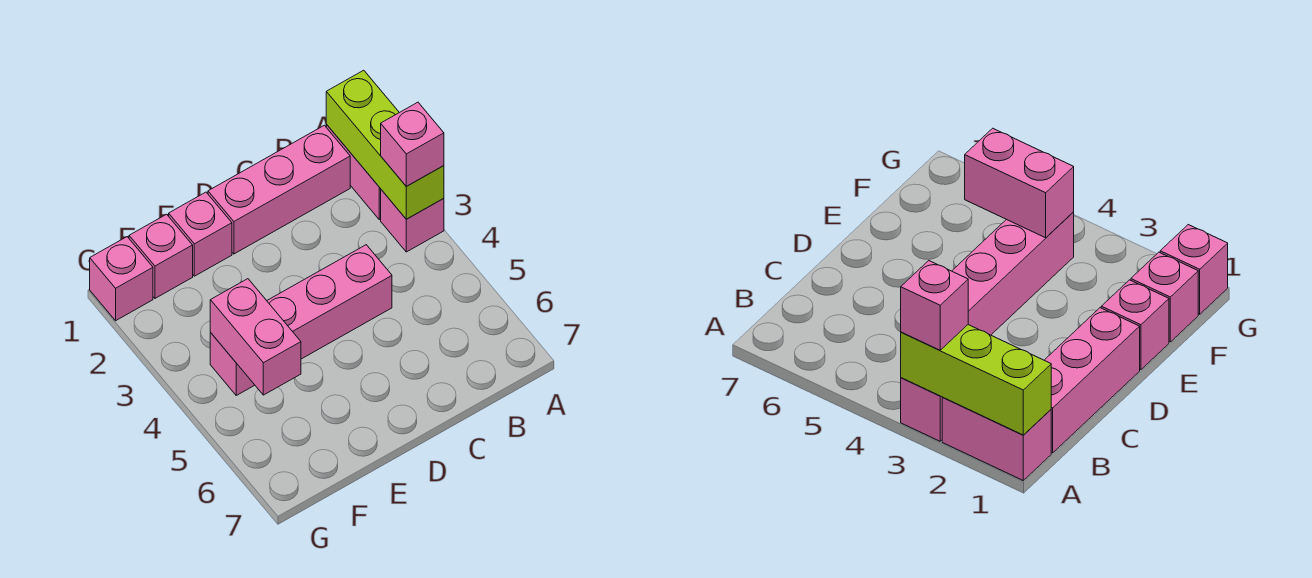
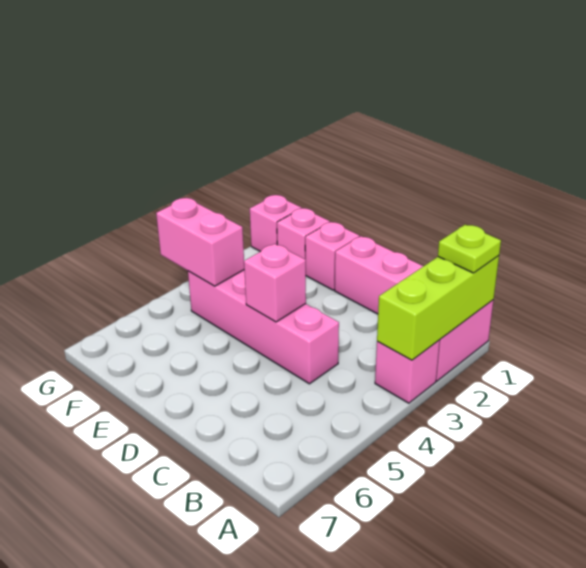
none -> lime 1x1 plate [438,225,501,273]
pink 1x1 brick [381,102,444,186] -> pink 1x1 brick moved to [244,244,306,322]
pink 1x2 brick [210,279,301,395] -> pink 1x2 brick turned to [156,198,244,286]

